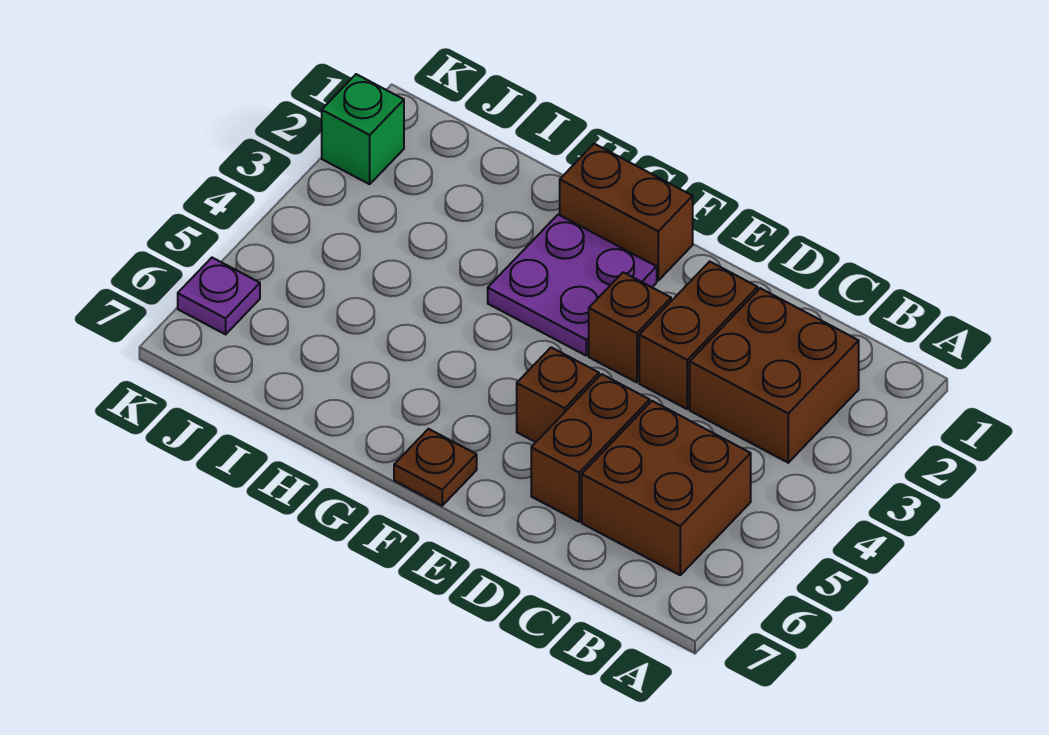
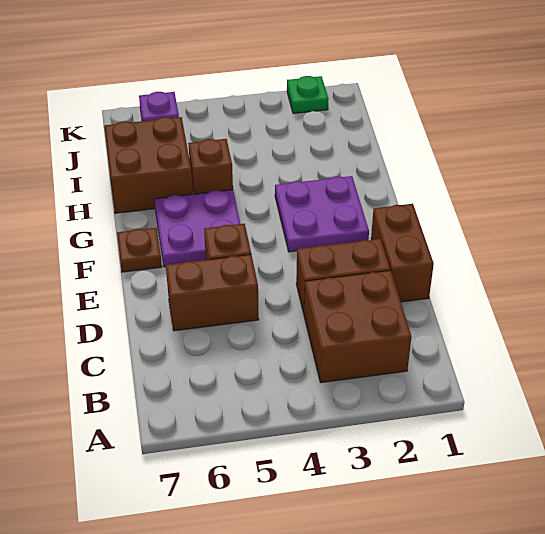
brown 2x2 brick [582,401,751,575] -> brown 2x2 brick moved to [104,117,193,213]
brown 1x1 brick [589,272,671,382] -> brown 1x1 brick moved to [188,139,233,194]
brown 1x2 brick [560,144,693,280] -> brown 1x2 brick moved to [371,204,434,302]
none -> purple 2x2 plate [154,190,240,267]
green 1x1 brick [322,74,404,184] -> green 1x1 plate [287,76,328,114]

